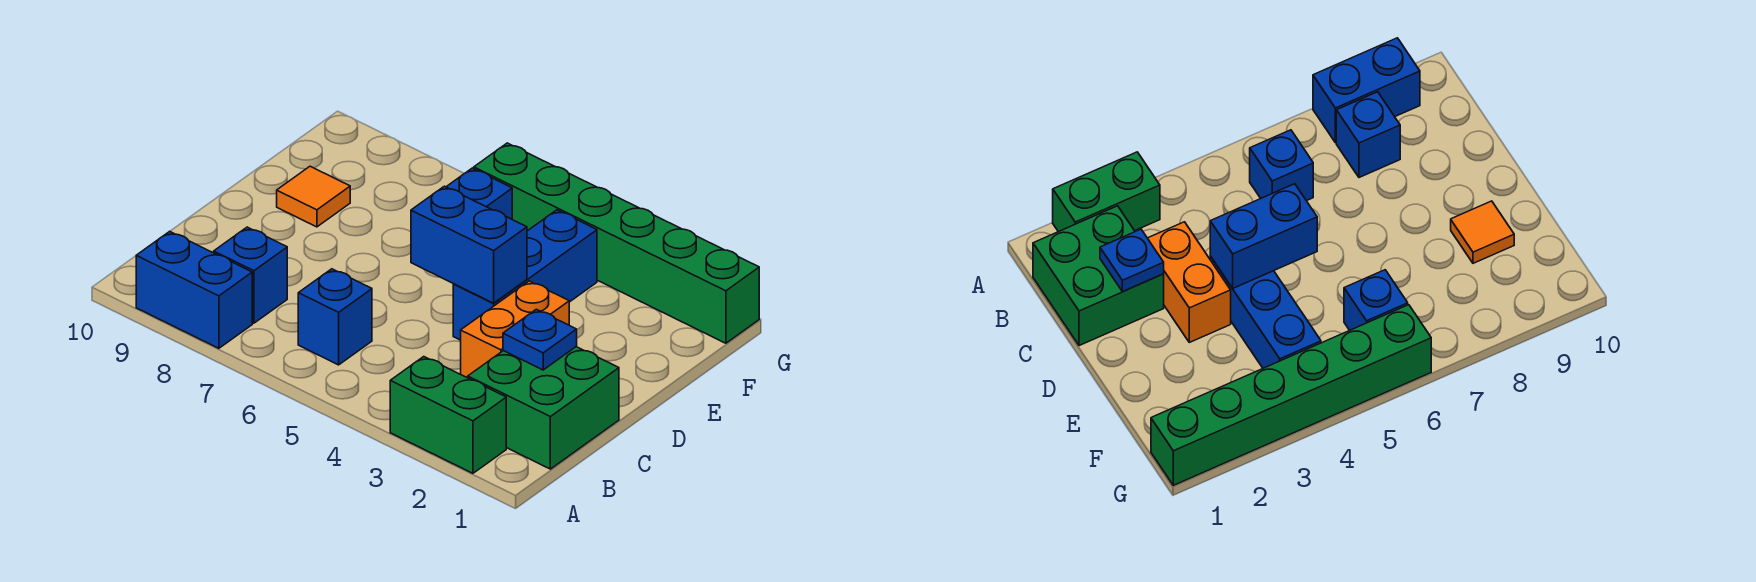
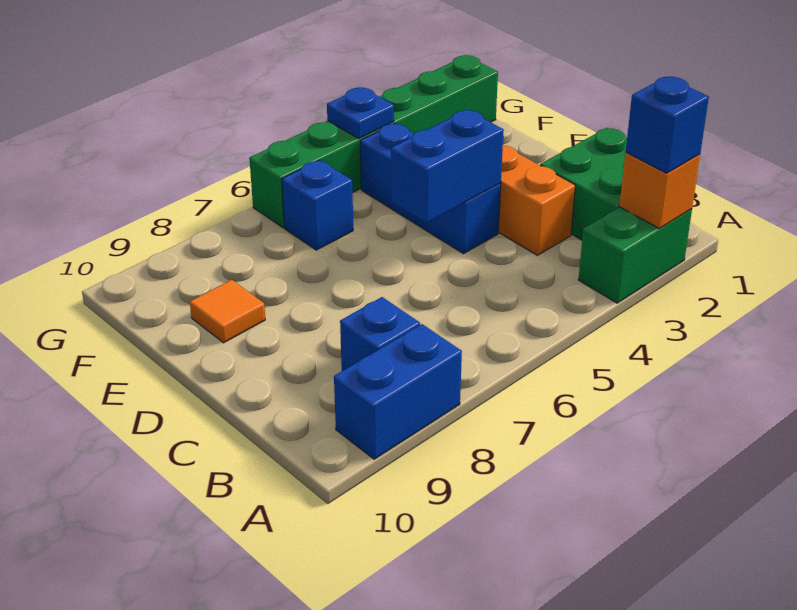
none -> orange 1x1 brick [619,153,700,229]
blue 1x1 brick [298,269,372,365] -> blue 1x1 brick moved to [626,77,709,173]
blue 1x1 plate [503,309,577,370] -> blue 1x1 plate moved to [327,87,394,139]

